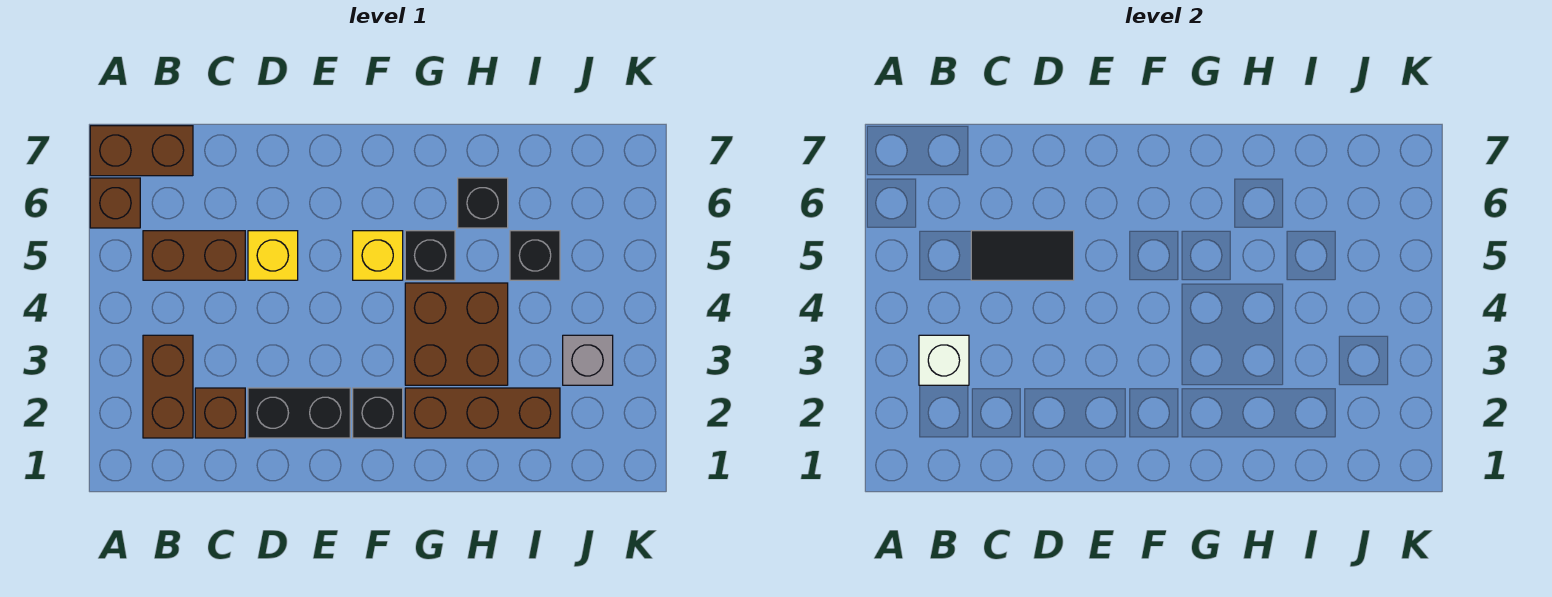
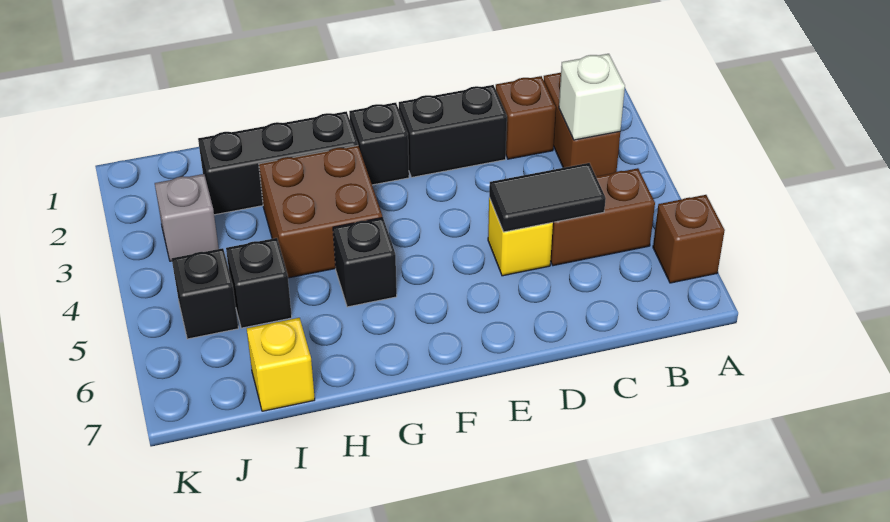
brown 1x2 brick [90,126,193,176] -> none
yellow 1x1 brick [353,231,403,280] -> yellow 1x1 brick moved to [247,318,315,411]
brown 1x3 brick [405,388,560,438] -> black 1x3 brick [198,111,358,215]
black 1x1 brick [458,178,508,228] -> black 1x1 brick moved to [172,248,238,339]

